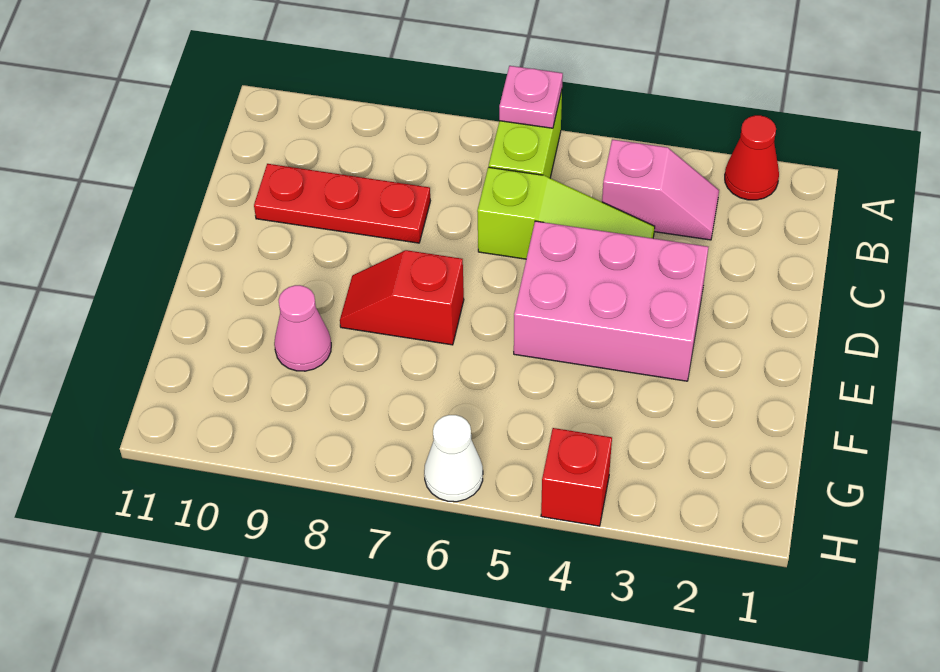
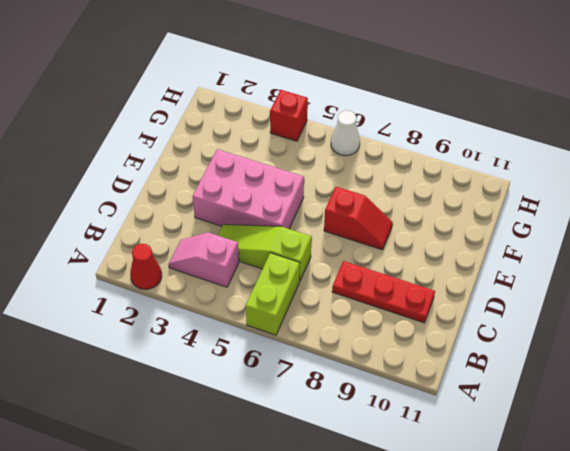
pink 1x1 plate [499,66,563,128] -> none
pink 1x1 cone [274,285,331,371] -> none

